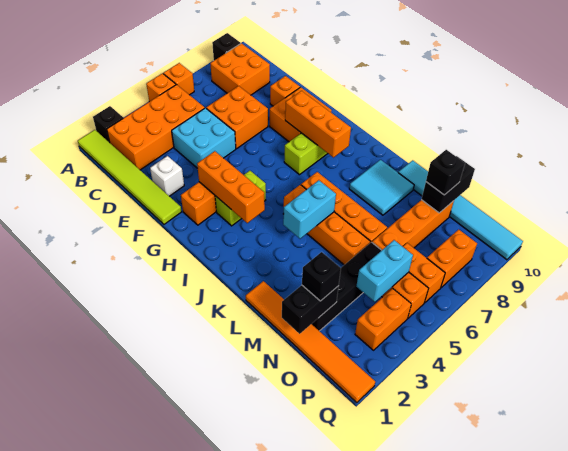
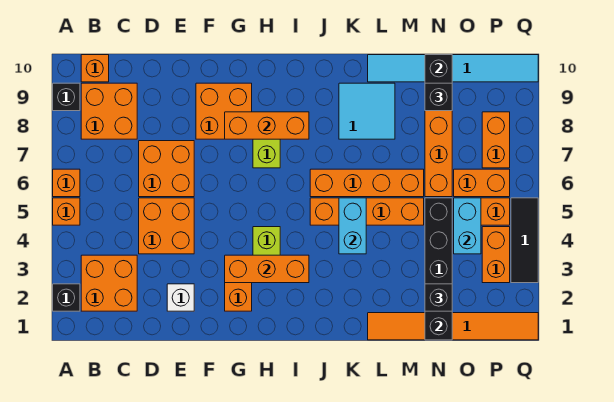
lime 1x6 tile [78,130,181,224] -> none
orange 2x4 brick [107,85,205,170] -> orange 2x2 brick [81,255,137,311]
cyan 2x2 brick [172,108,236,168] -> orange 2x2 brick [139,198,194,254]
orange 1x1 brick [270,76,300,106] -> orange 1x1 brick moved to [81,55,109,82]
none -> black 1x3 tile [511,198,538,283]

